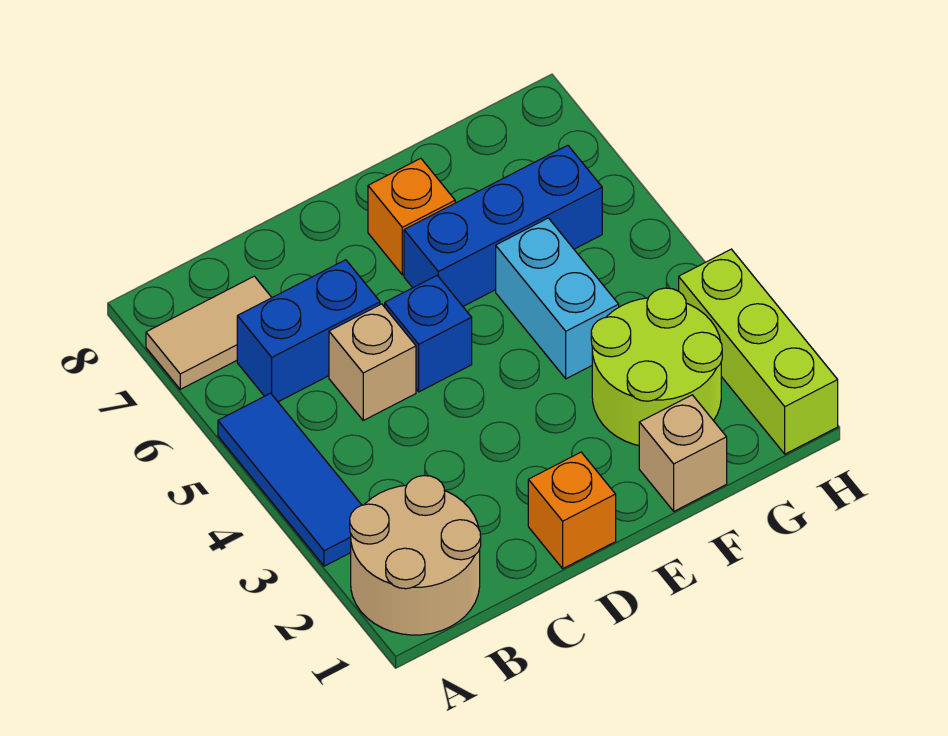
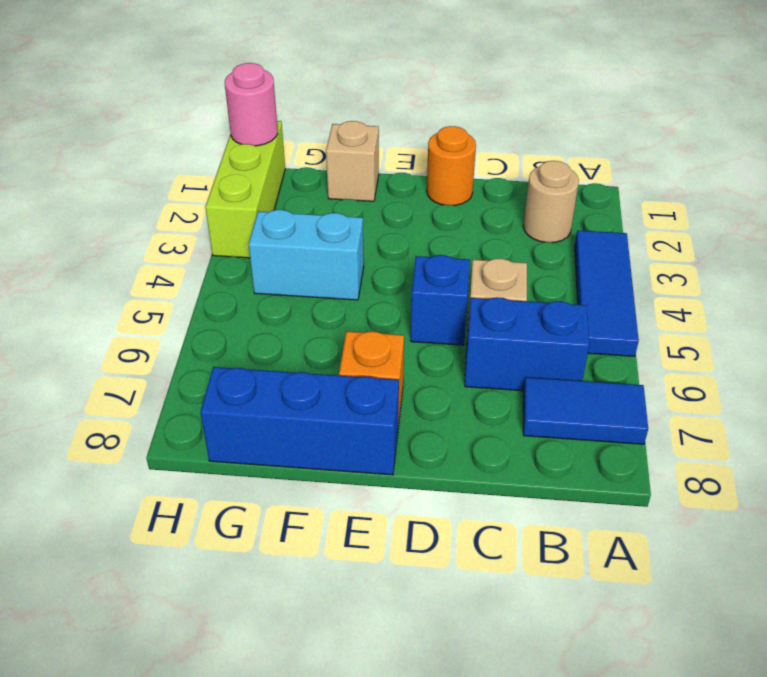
tan 2x2 round brick [350,476,481,635] -> tan 1x1 round brick [523,161,579,243]
tan 1x2 tile [146,276,272,389] -> blue 1x2 tile [523,377,648,444]
orange 1x1 brick [528,452,616,569] -> orange 1x1 round brick [427,126,476,206]
blue 1x3 brick [404,145,602,306] -> blue 1x3 brick moved to [200,367,399,475]
lime 2x2 round brick [591,288,722,445] -> none
cyan 1x2 brick [496,218,619,379] -> cyan 1x2 brick turned to [249,210,364,300]
none -> pink 1x1 round brick [225,63,278,146]

